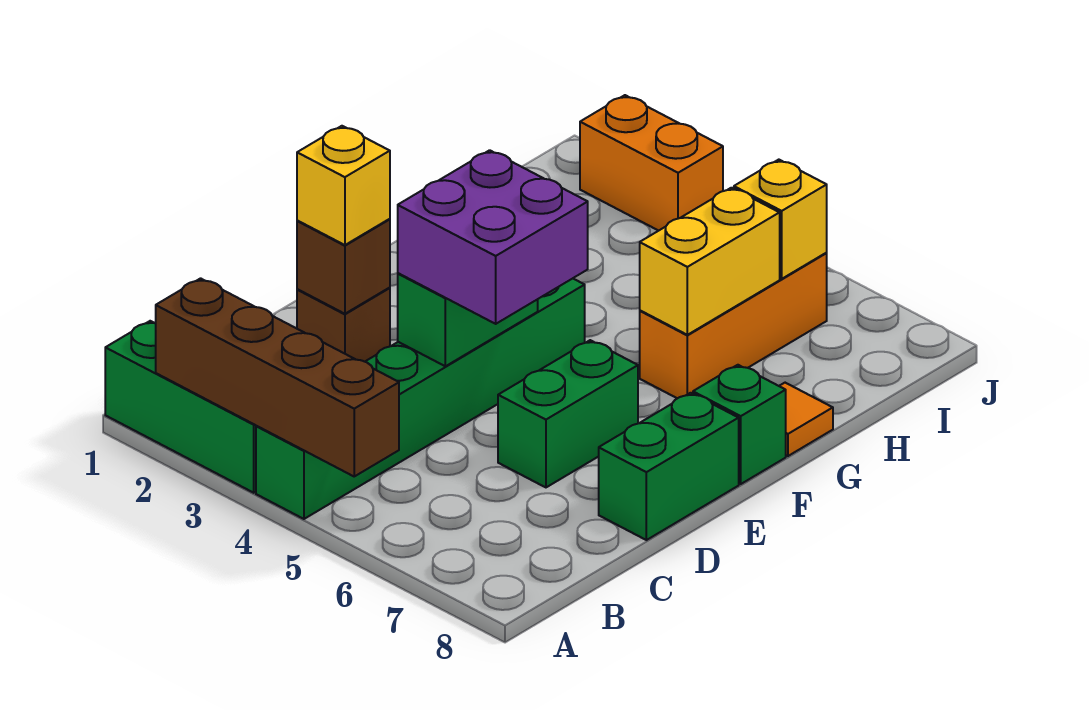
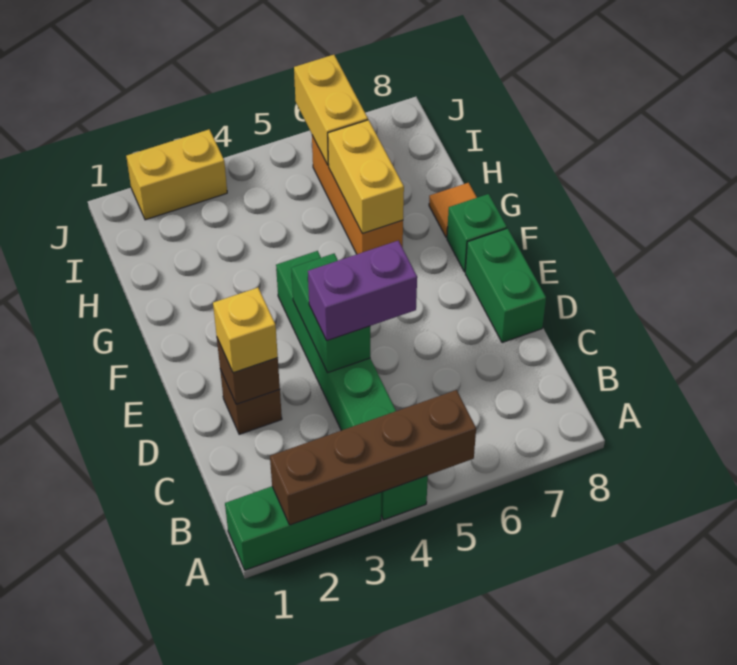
purple 2x2 brick [398,150,588,324] -> purple 1x2 brick [308,241,417,341]
green 1x2 brick [498,340,638,487] -> none
yellow 1x1 brick [734,160,827,279] -> yellow 1x2 brick [294,55,368,165]
orange 1x2 brick [580,95,723,231] -> yellow 1x2 brick [126,129,227,220]

